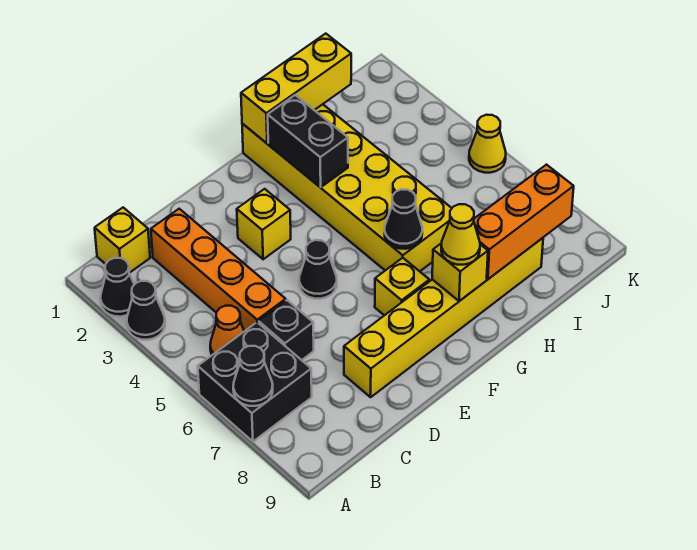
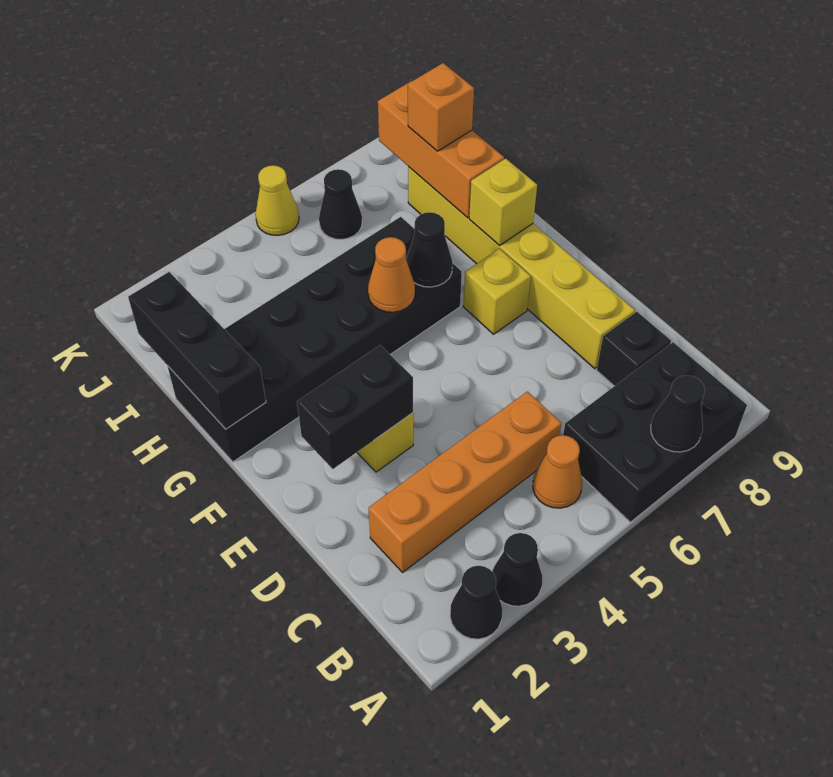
black 2x2 brick [198,322,312,441] -> black 2x3 brick [563,342,747,522]
yellow 1x1 brick [95,208,150,273] -> none
black 1x1 brick [259,300,314,360] -> black 1x1 brick moved to [597,312,671,386]
black 1x1 cone [299,240,337,299] -> black 1x1 cone moved to [319,169,362,239]
yellow 2x6 brick [242,104,452,271] -> black 2x6 brick [168,217,462,462]
yellow 1x3 brick [241,34,351,143] -> black 1x3 brick [128,272,266,429]
black 1x2 brick [268,95,348,187] -> black 1x2 brick moved to [297,345,413,469]
none -> orange 1x1 cone [368,237,415,312]
yellow 1x1 cone [441,204,480,265] -> none
none -> orange 1x1 brick [408,63,474,151]

